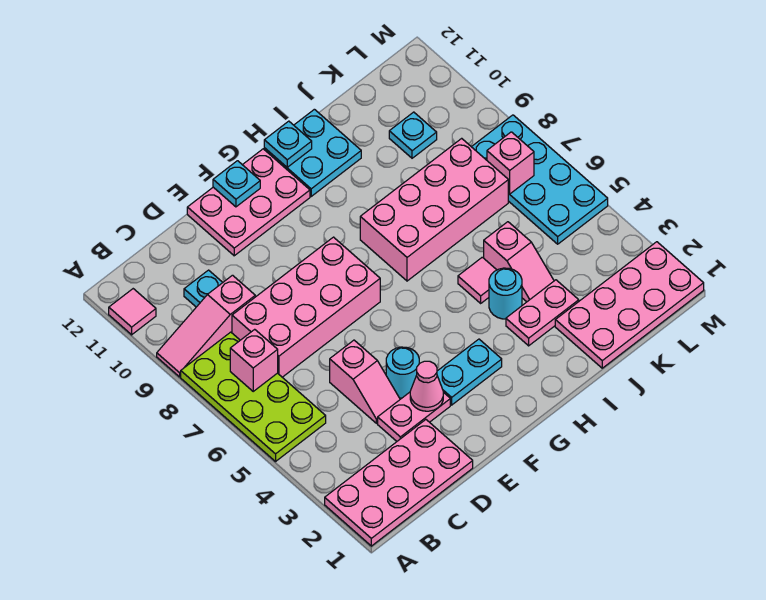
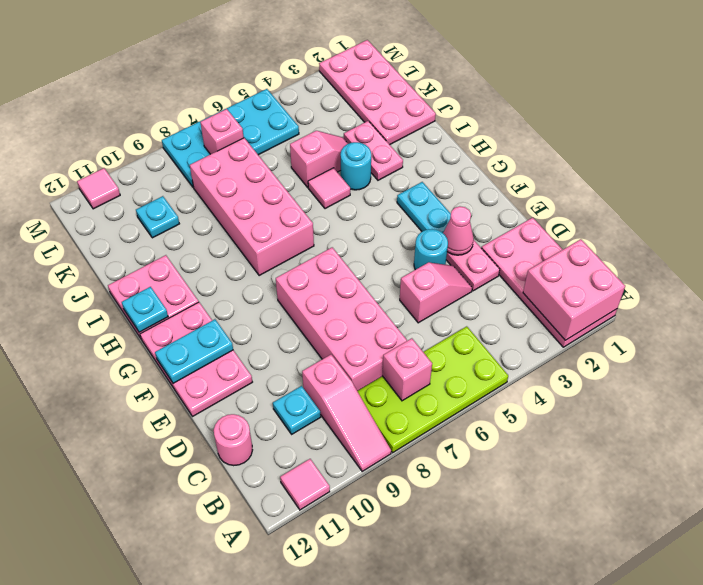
none -> pink 2x2 brick [523,239,625,340]
none -> pink 1x1 round brick [214,414,252,466]
cyan 1x1 plate [213,161,260,207] -> cyan 1x2 plate [155,319,233,383]
cyan 2x2 plate [264,109,361,196] -> pink 2x2 plate [108,255,199,338]
none -> pink 1x1 tile [77,168,120,209]

